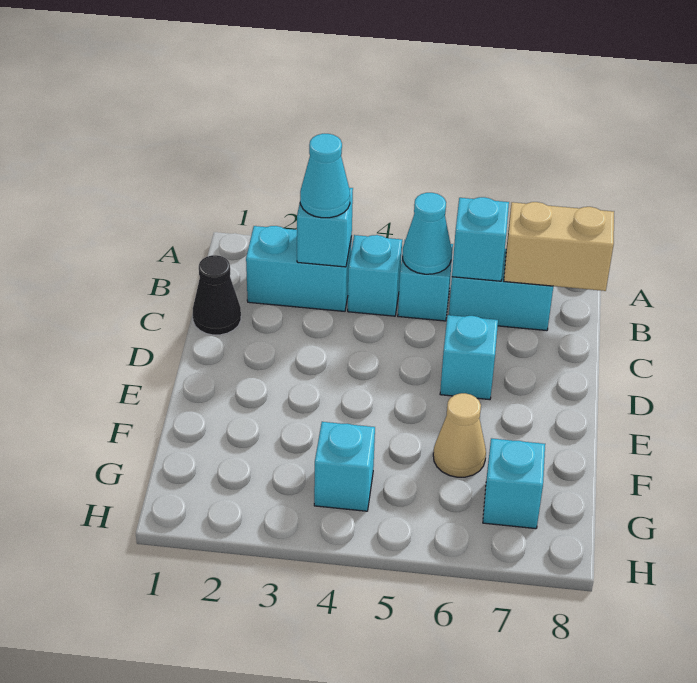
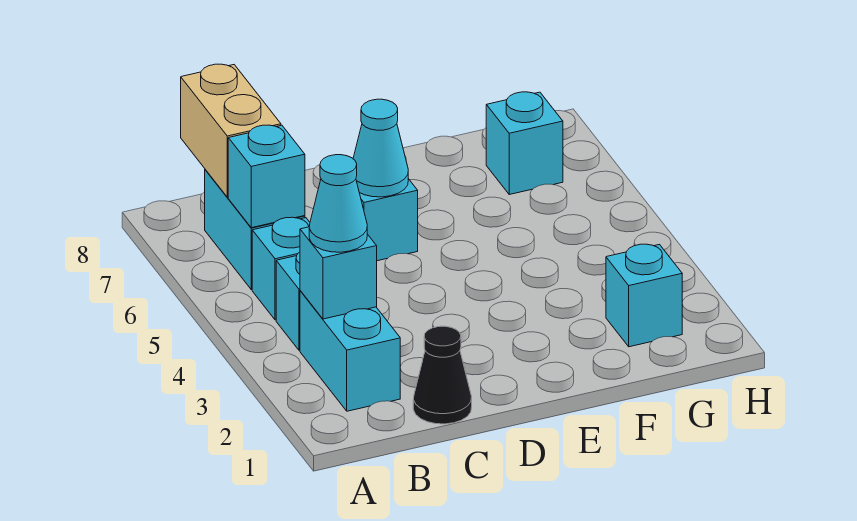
cyan 1x1 cone [402,193,452,274] -> cyan 1x1 cone moved to [353,99,408,197]
tan 1x1 cone [433,393,486,477] -> none
cyan 1x1 brick [314,422,375,511] -> cyan 1x1 brick moved to [606,244,682,347]

